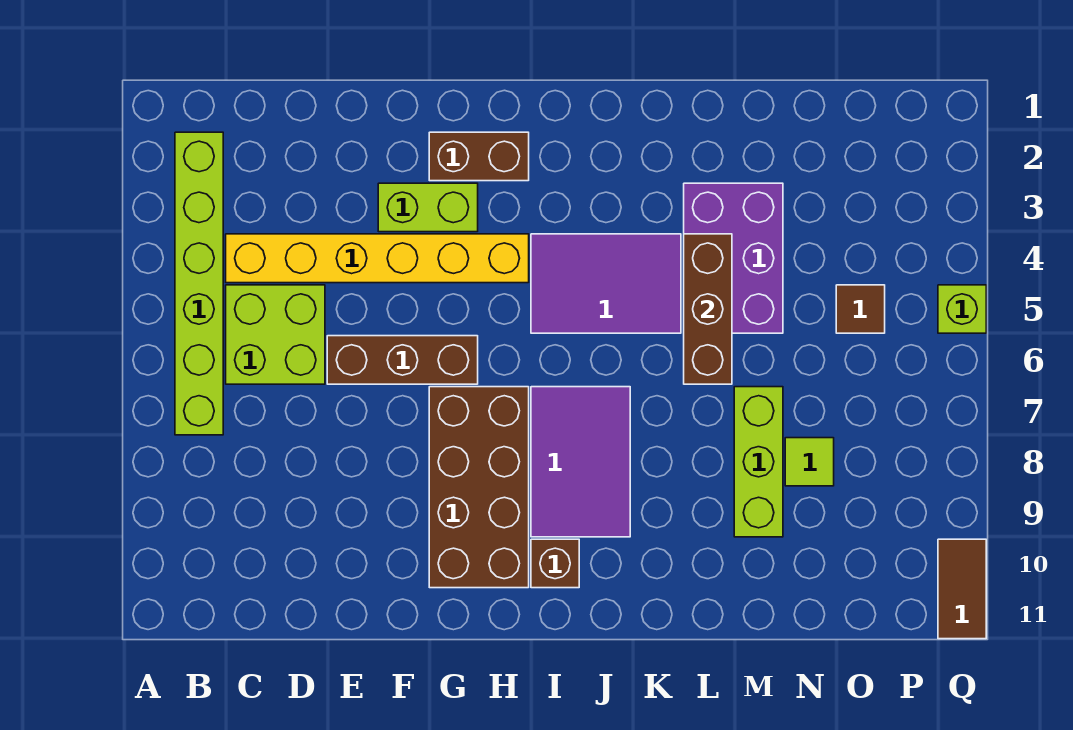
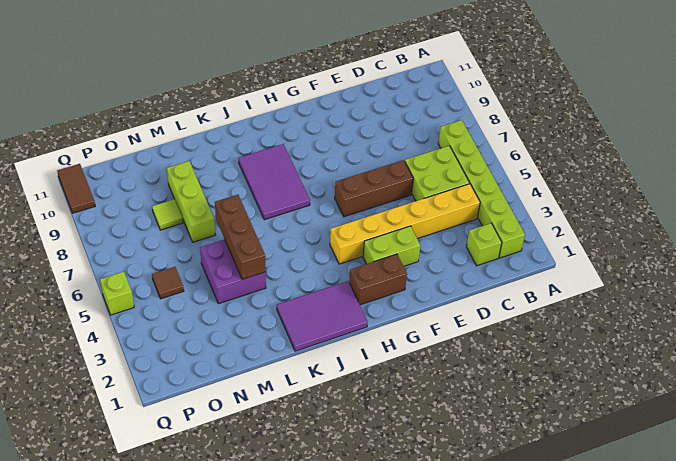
none -> lime 1x1 brick [466,223,502,266]
brown 2x4 brick [429,387,529,588] -> none
purple 2x3 tile [531,234,681,333] -> purple 2x3 tile moved to [277,281,368,351]
brown 1x1 brick [531,539,579,588] -> none
purple 2x3 brick [684,183,783,333] -> purple 2x2 brick [200,239,266,304]

